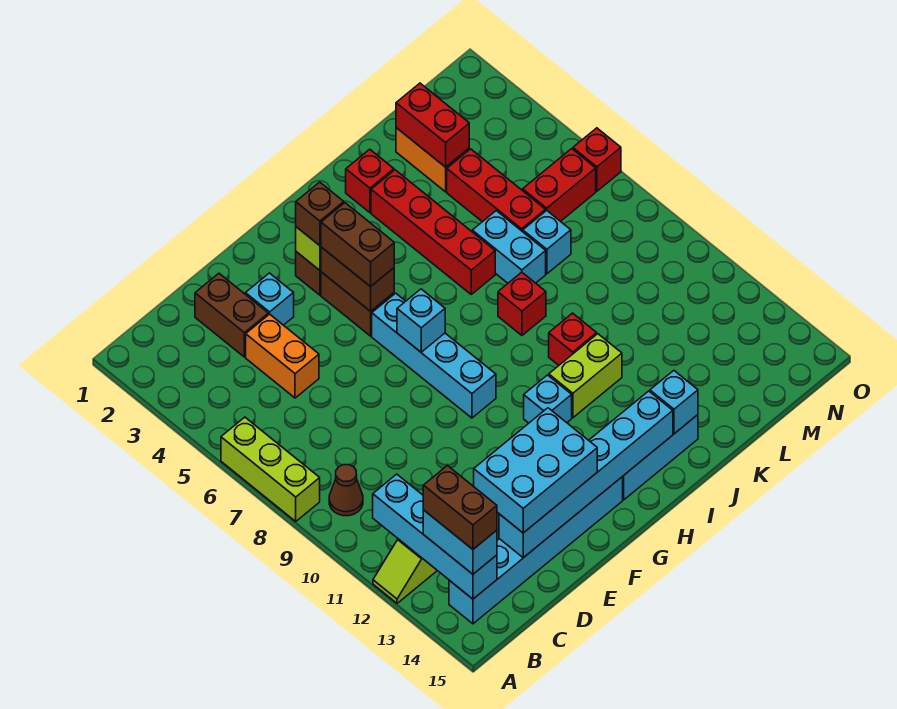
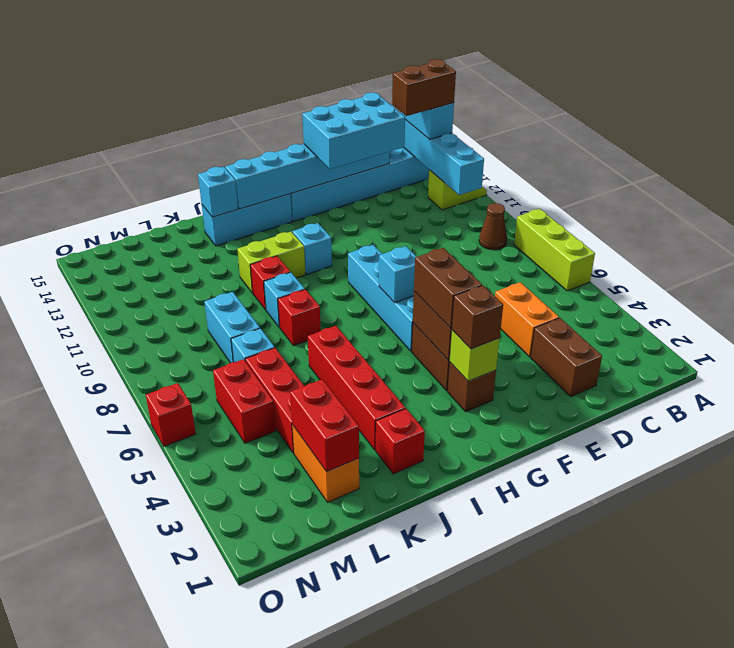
brown 1x2 brick [423,466,497,549] -> brown 1x2 brick turned to [392,59,456,116]
cyan 1x1 brick [245,273,294,325] -> cyan 1x1 brick moved to [264,272,305,327]
cyan 1x2 brick [472,211,546,283] -> cyan 1x2 brick moved to [204,292,260,363]
red 1x2 brick [523,149,596,221] -> red 1x2 brick turned to [213,359,276,443]

